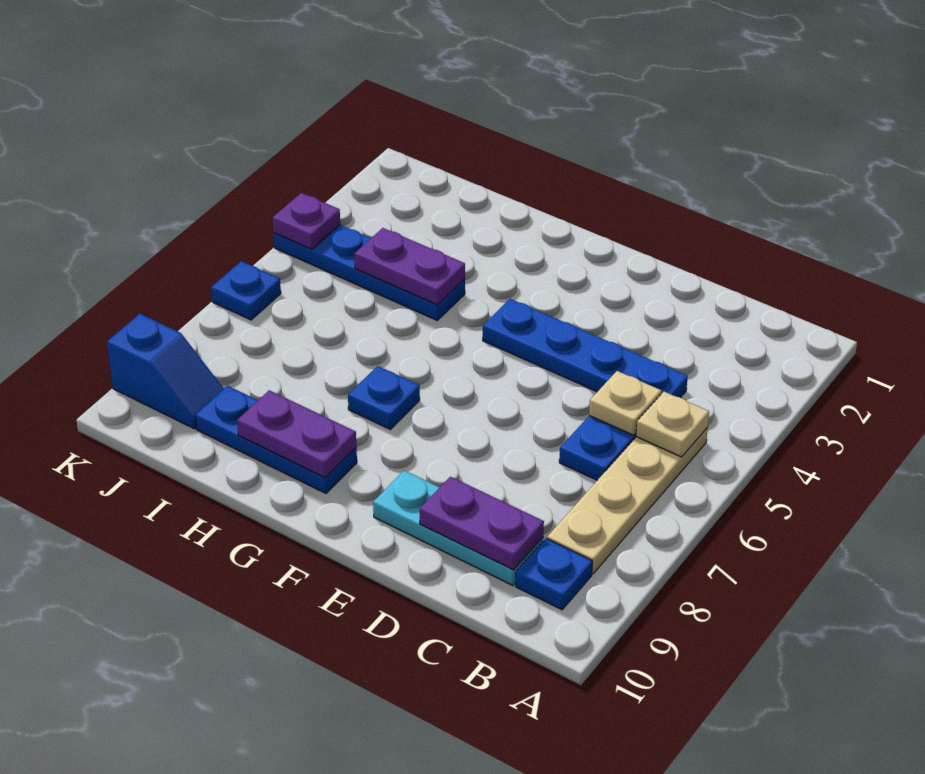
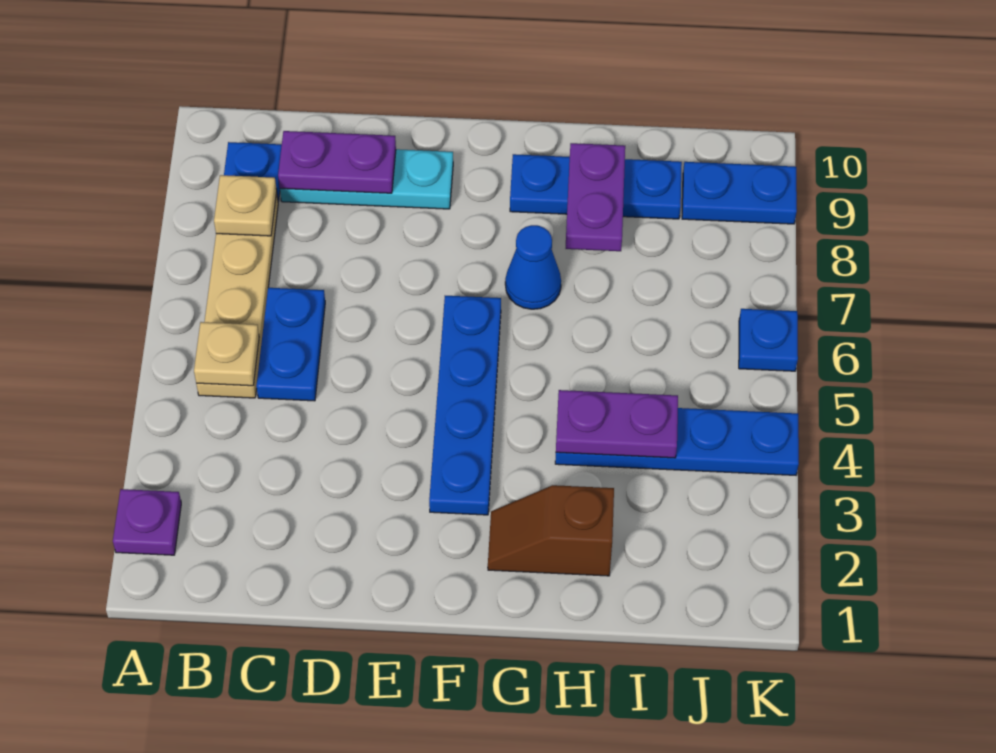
blue 1x4 plate [483,299,688,398] -> blue 1x4 plate turned to [429,296,501,515]
tan 1x1 plate [589,371,662,435] -> tan 1x1 plate moved to [214,175,277,236]
none -> brown 1x2 slope [488,485,614,576]
blue 1x1 plate [348,366,420,429] -> blue 1x1 cone [505,225,561,309]
purple 1x2 plate [237,390,356,478] -> purple 1x2 plate turned to [566,143,625,251]
blue 1x2 slope [107,314,224,429] -> blue 1x2 plate [682,162,797,224]
purple 1x1 plate [273,193,340,249] -> purple 1x1 plate moved to [113,489,181,555]

